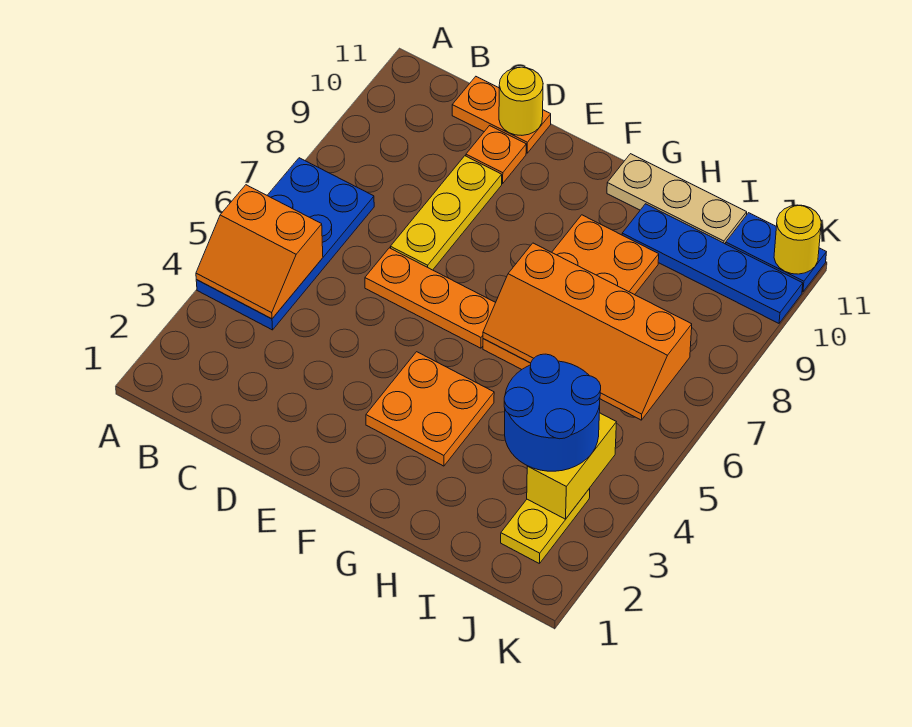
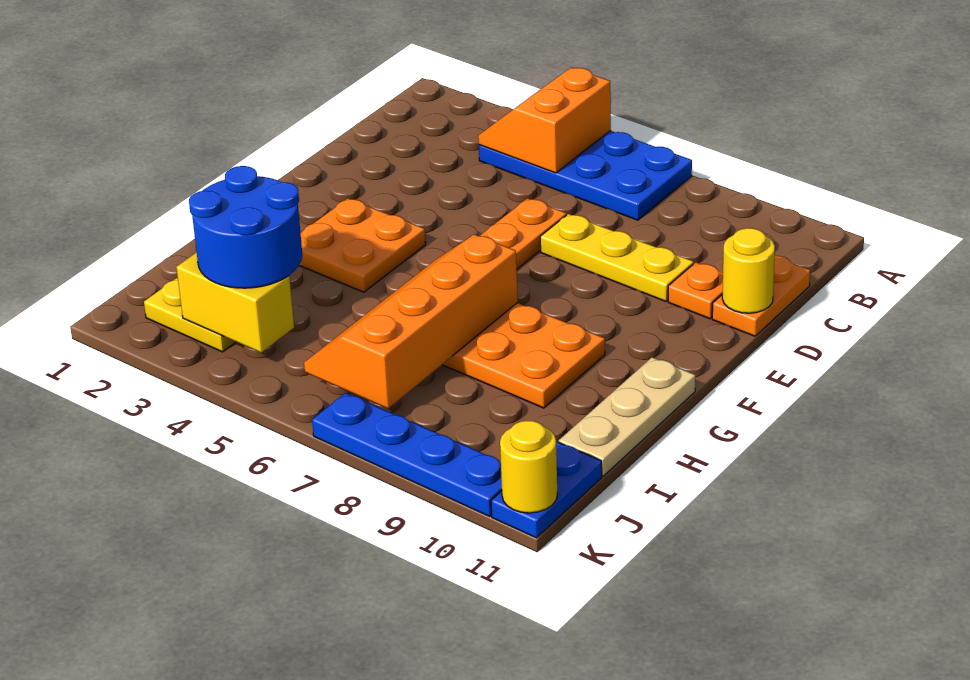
blue 1x4 plate [622,204,803,323] -> blue 1x4 plate turned to [312,393,502,516]

